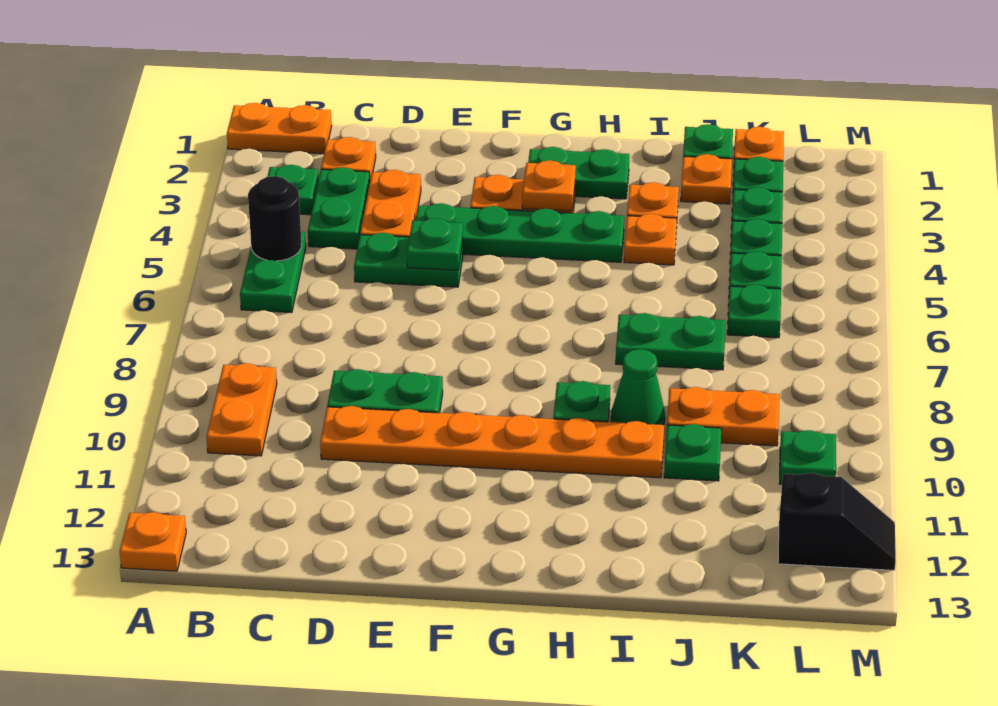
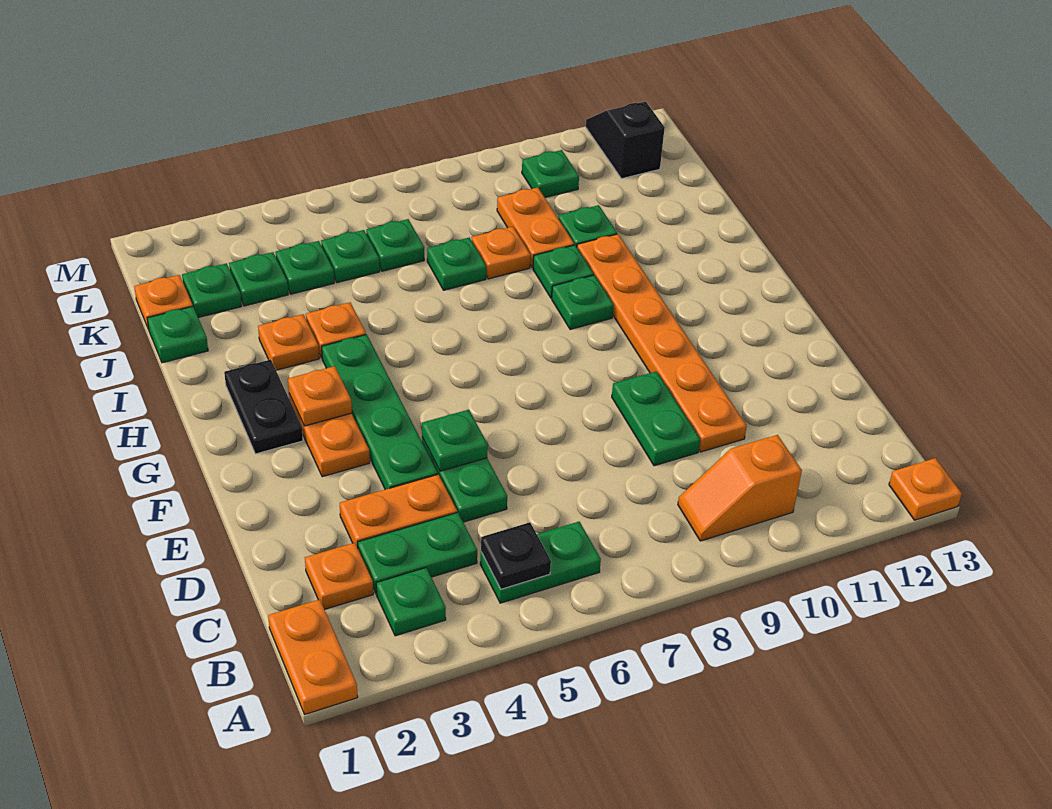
black 1x1 round brick [248,176,302,261] -> black 1x1 plate [481,522,551,589]
orange 1x2 plate [206,363,277,456] -> orange 1x2 slope [678,435,802,541]
green 1x2 plate [528,147,629,199] -> black 1x2 plate [224,360,303,454]
green 1x2 plate [616,313,726,370] -> green 1x1 plate [427,238,486,290]
green 1x1 cone [611,349,665,425] -> green 1x1 plate [533,245,594,298]
orange 1x1 plate [681,154,732,204] -> orange 1x1 plate moved to [472,227,531,279]

